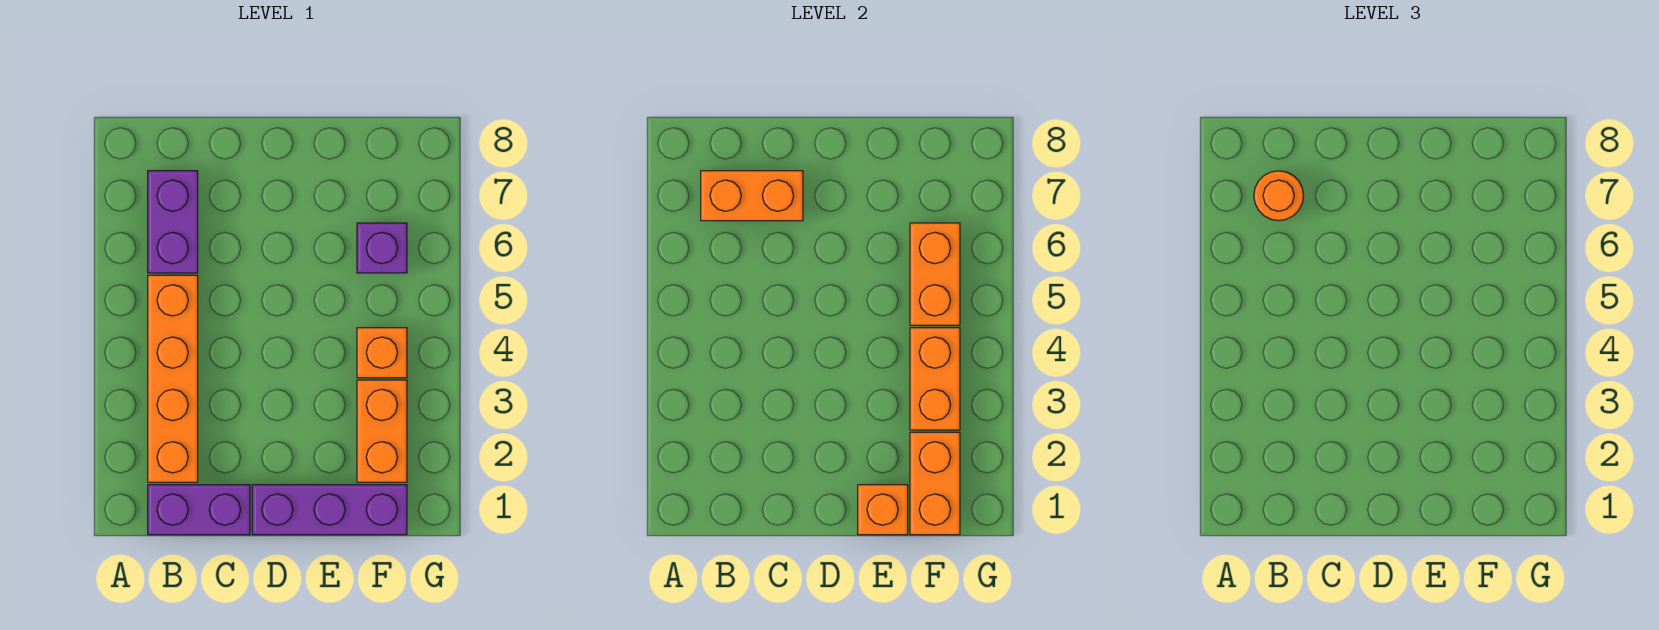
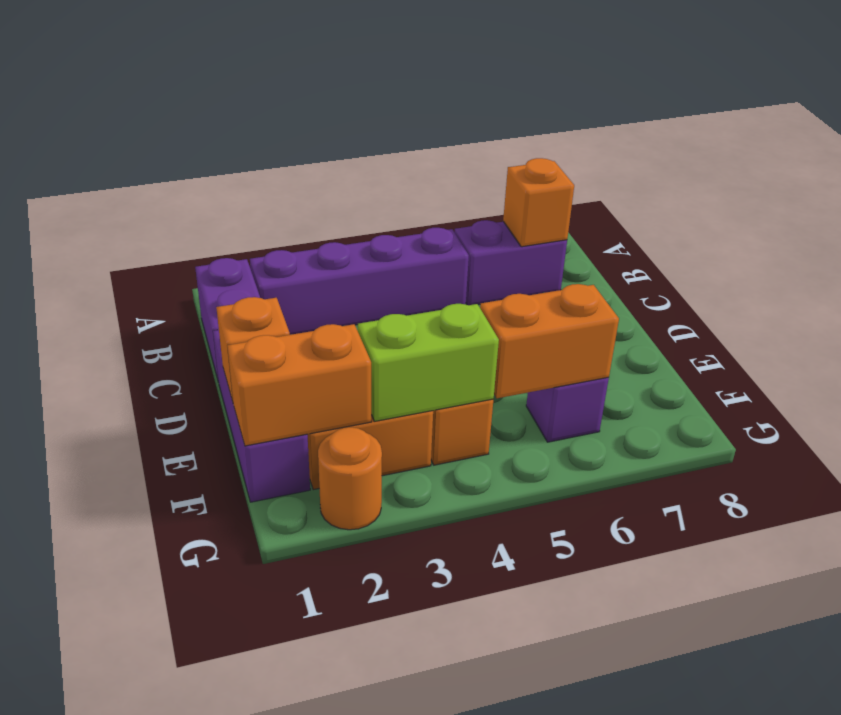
orange 1x4 brick [148,275,198,482] -> purple 1x4 brick [250,228,469,335]
orange 1x2 brick [701,171,803,221] -> orange 1x1 brick [503,158,574,247]
orange 1x1 round brick [1254,171,1304,221] -> orange 1x1 round brick moved to [318,427,382,530]
orange 1x2 brick [910,328,960,430] -> lime 1x2 brick [358,304,499,421]

